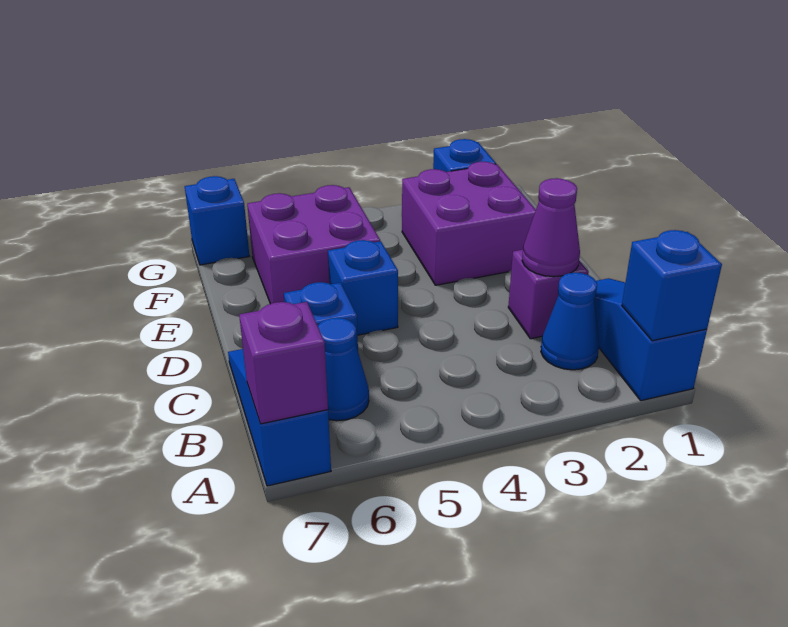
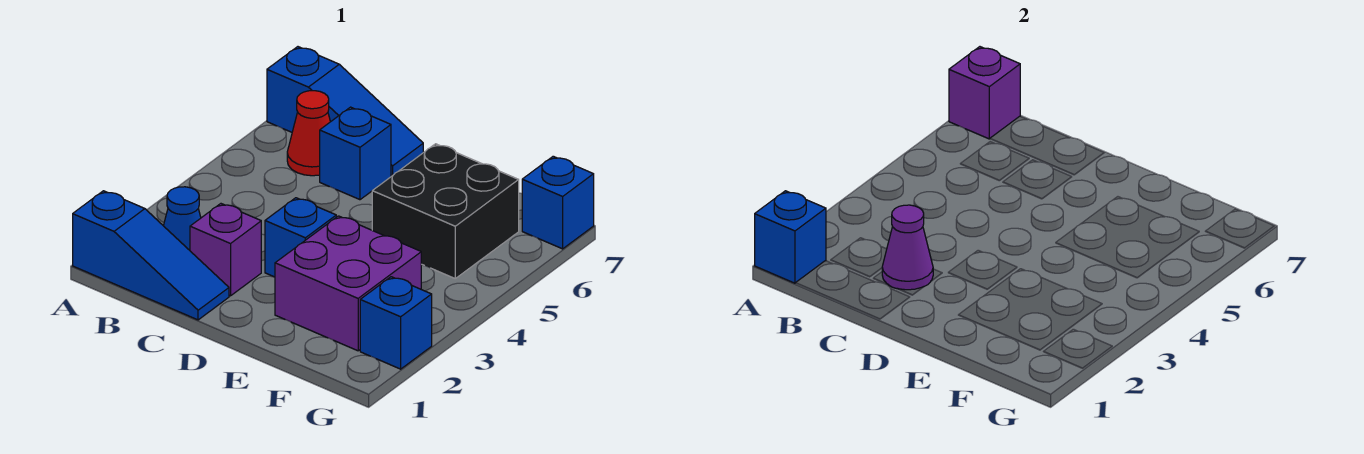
blue 1x1 cone [318,318,369,421] -> red 1x1 cone [287,91,330,176]
blue 1x1 brick [328,240,398,335] -> blue 1x1 brick moved to [265,198,336,277]
purple 2x2 brick [247,185,380,304] -> black 2x2 brick [372,144,519,278]

